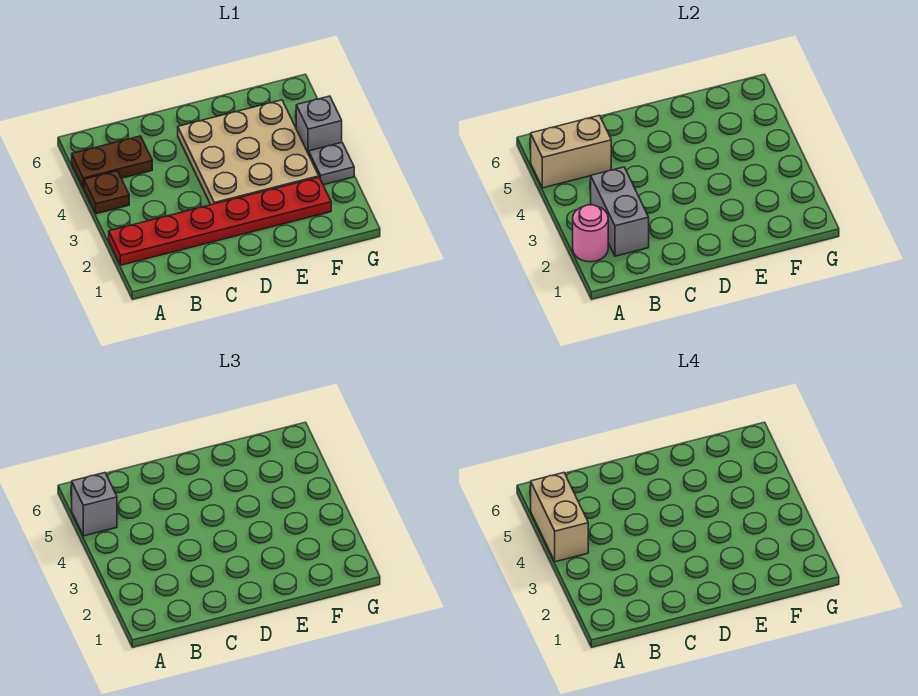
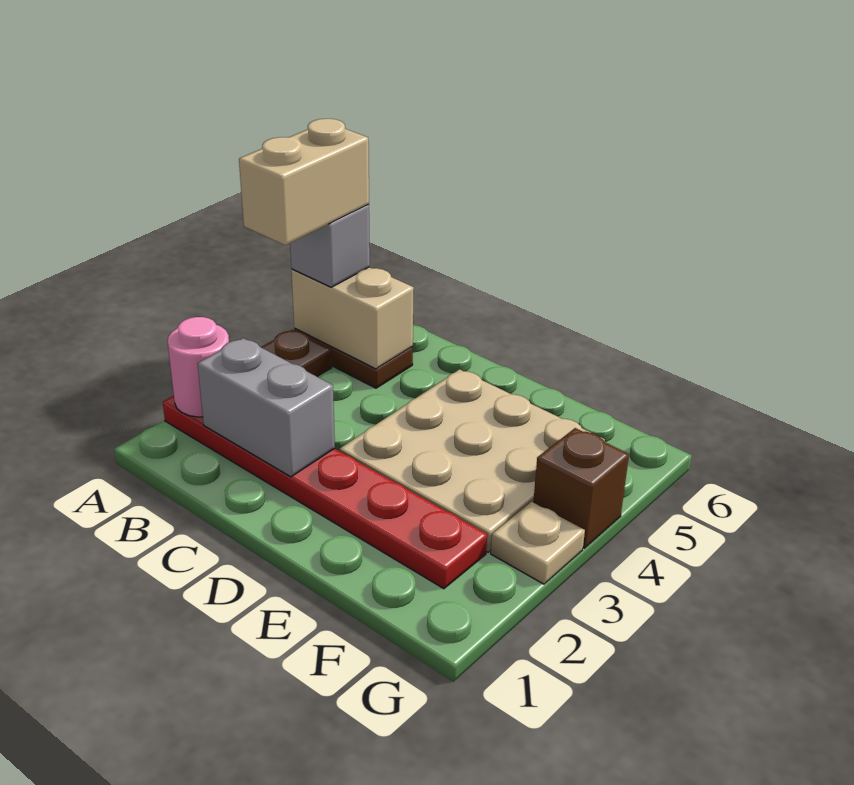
grey 1x2 brick [591,167,649,256] -> grey 1x2 brick turned to [197,338,335,477]
grey 1x1 plate [309,143,354,185] -> tan 1x1 plate [491,502,585,584]
grey 1x1 brick [296,96,342,154] -> brown 1x1 brick [533,428,629,548]

